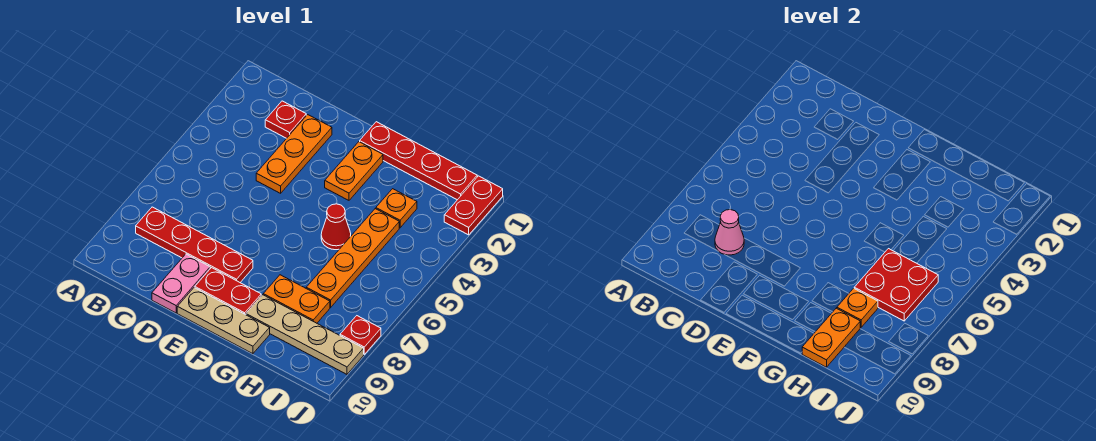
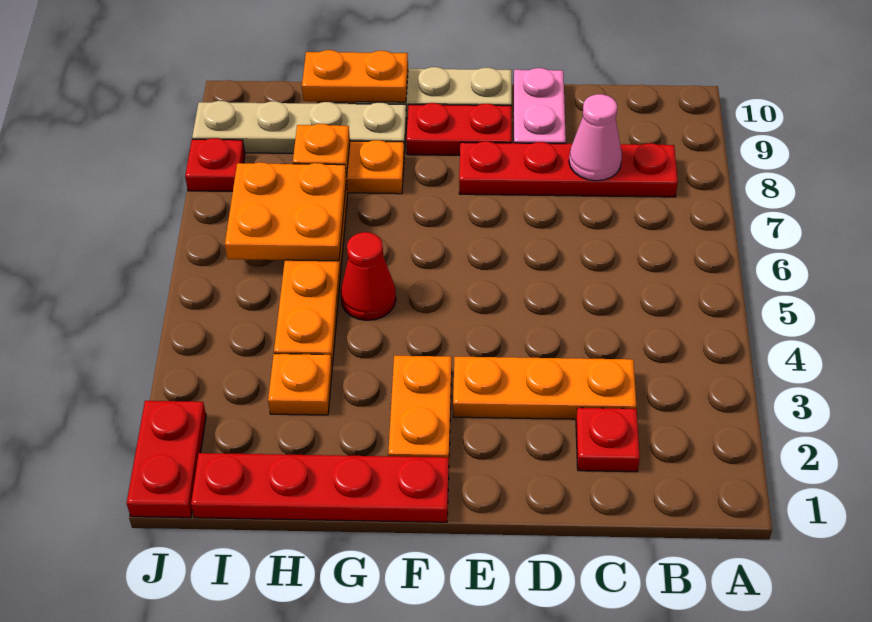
orange 1x3 plate [256,115,332,193] -> orange 1x3 plate turned to [453,357,636,419]
red 2x2 plate [854,249,938,321] -> orange 2x2 plate [225,162,346,261]
orange 1x2 plate [802,308,860,367] -> orange 1x2 plate turned to [302,50,408,102]

